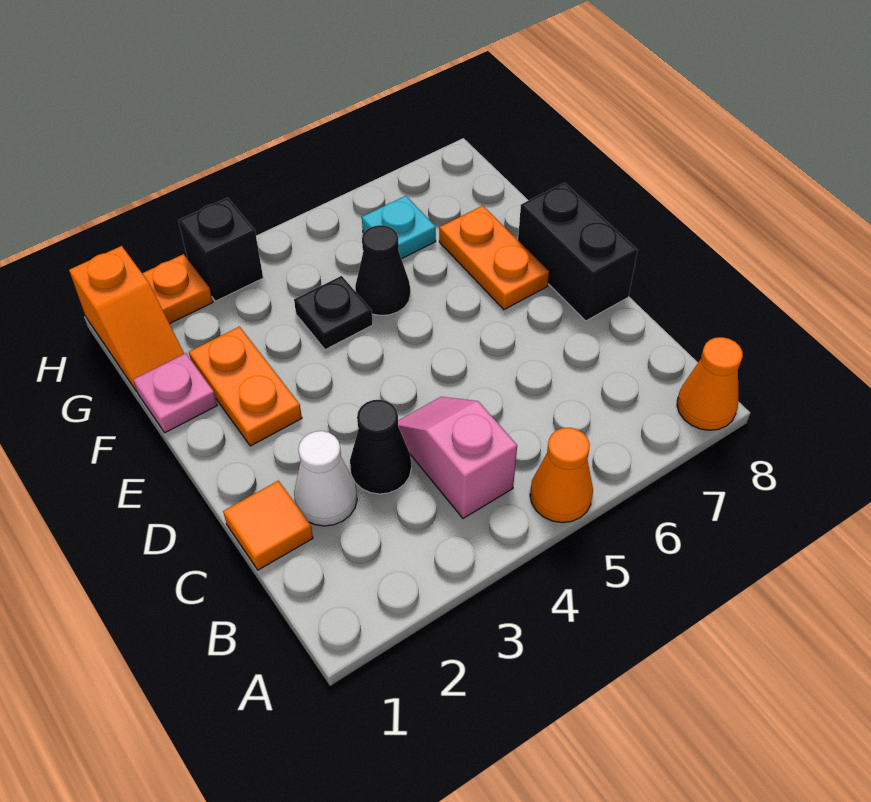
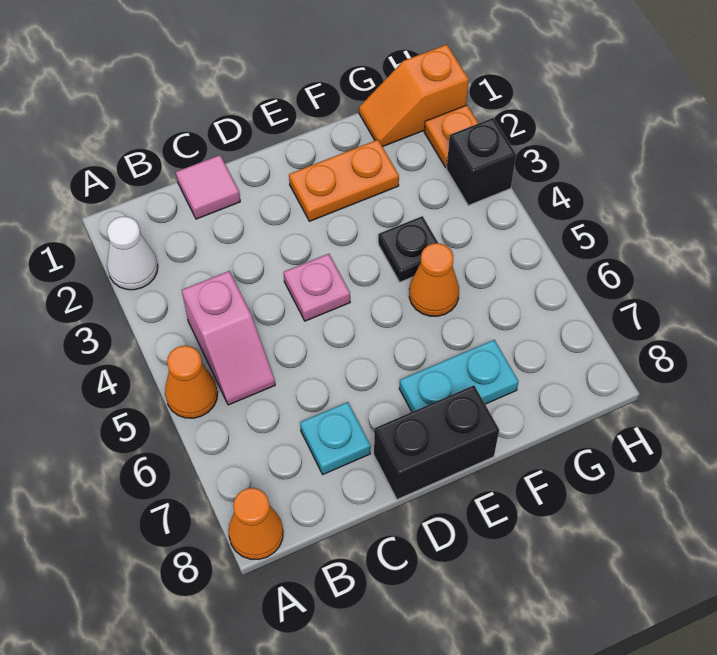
pink 1x2 slope [398,397,517,518] -> pink 1x2 slope turned to [182,271,275,405]
orange 1x1 tile [223,481,313,570] -> pink 1x1 tile [176,155,240,219]
white 1x1 cone [294,431,357,526] -> white 1x1 cone moved to [107,216,158,290]
black 1x1 cone [350,400,411,494] -> none
orange 1x2 plate [439,206,549,310] -> cyan 1x2 plate [399,340,519,412]
pink 1x1 plate [133,353,217,433] -> pink 1x1 plate moved to [284,254,350,321]
black 1x1 cone [355,225,410,316] -> orange 1x1 cone [409,243,459,316]
cyan 1x1 plate [362,196,436,259] -> cyan 1x1 plate moved to [300,402,371,474]

